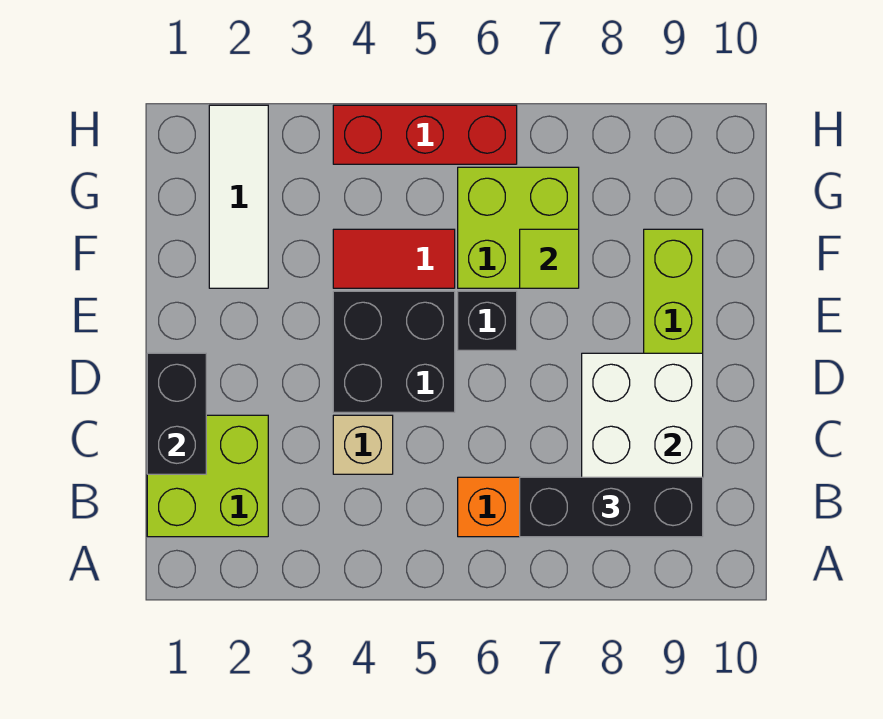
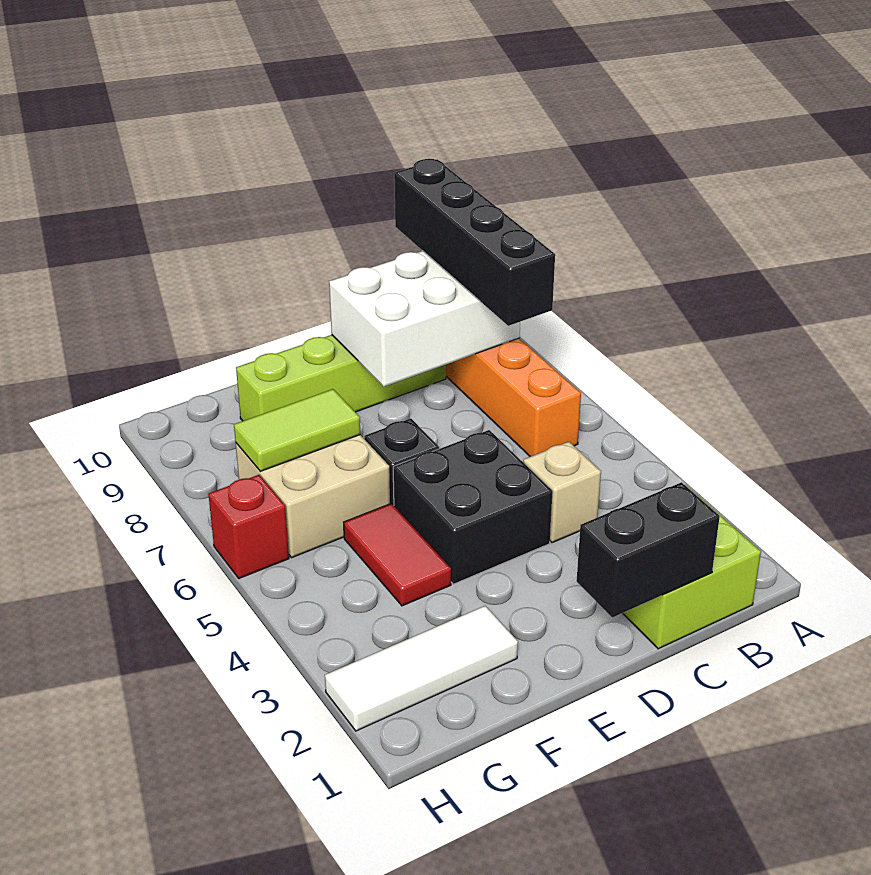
black 1x3 brick [520,477,703,537] -> black 1x4 brick [394,159,555,326]
lime 2x2 brick [458,167,579,288] -> tan 2x2 brick [236,435,390,558]
lime 1x1 tile [520,229,579,288] -> lime 1x2 tile [234,389,360,471]
red 1x3 brick [333,105,517,164] -> red 1x1 brick [208,475,289,578]

